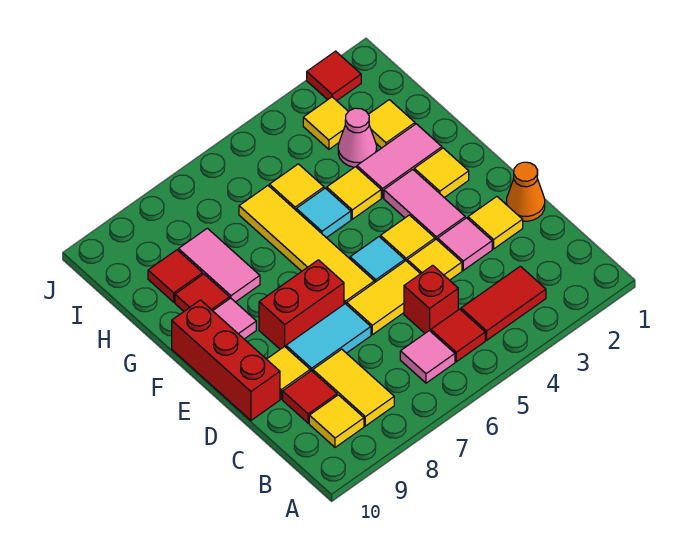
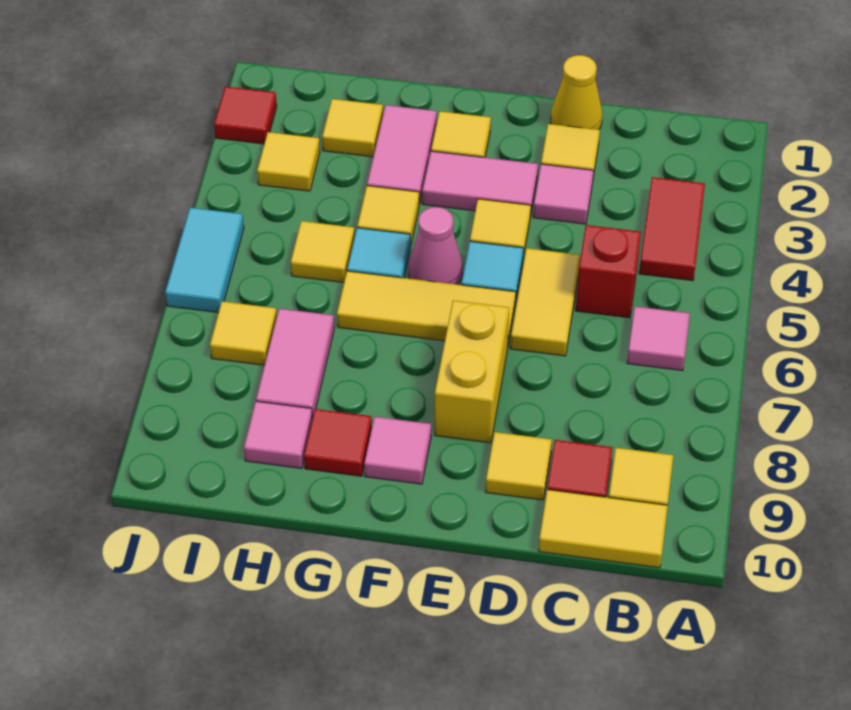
red 1x1 tile [431,309,485,362] -> none
yellow 1x2 tile [313,349,394,426] -> yellow 1x2 tile moved to [539,490,668,568]
orange 1x1 cone [506,162,545,221] -> yellow 1x1 cone [551,55,602,130]
yellow 1x1 tile [407,239,462,280] -> yellow 1x1 tile moved to [210,301,277,365]
cyan 1x2 tile [286,304,371,372] -> cyan 1x2 tile moved to [165,208,244,313]
red 1x3 brick [172,300,280,420] -> none
yellow 1x4 tile [239,186,374,305] -> yellow 1x3 tile [337,271,516,348]
red 1x2 brick [259,260,344,349] -> yellow 1x2 brick [435,300,509,443]
pink 1x2 tile [178,228,260,302] -> pink 1x2 tile turned to [256,308,334,418]
pink 1x1 cone [338,108,377,167] -> pink 1x1 cone moved to [409,207,463,285]
red 1x1 tile [148,250,203,302] -> pink 1x1 tile [244,401,312,468]

